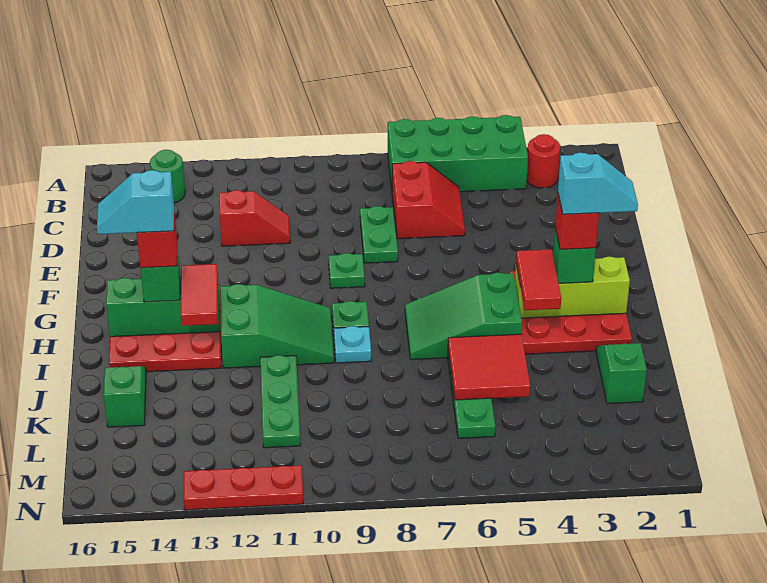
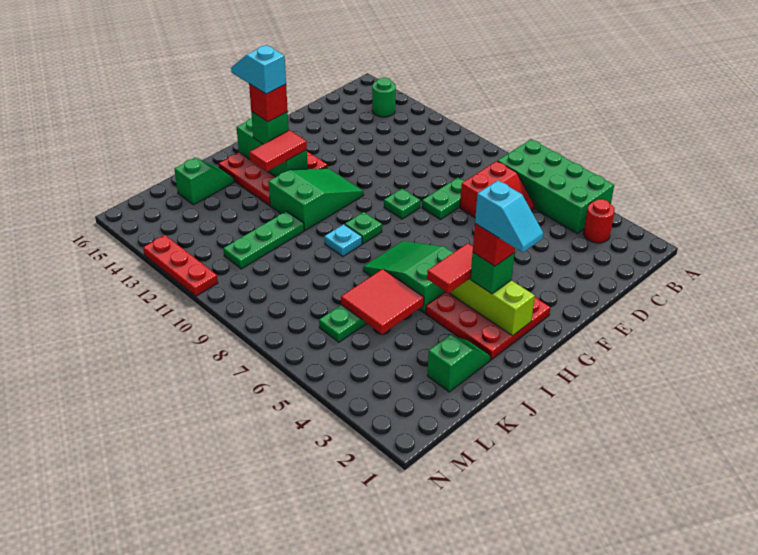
red 1x2 slope [219,190,290,246] -> none
green 2x3 slope [220,284,334,368] -> green 2x3 slope turned to [268,168,364,231]

